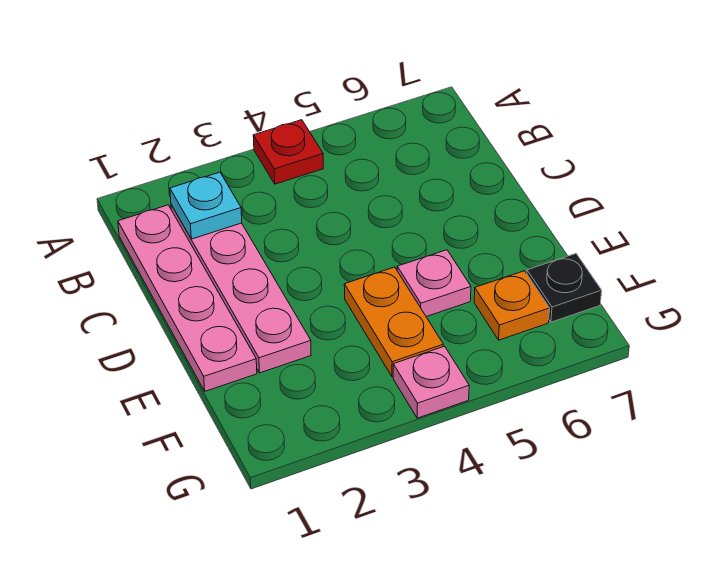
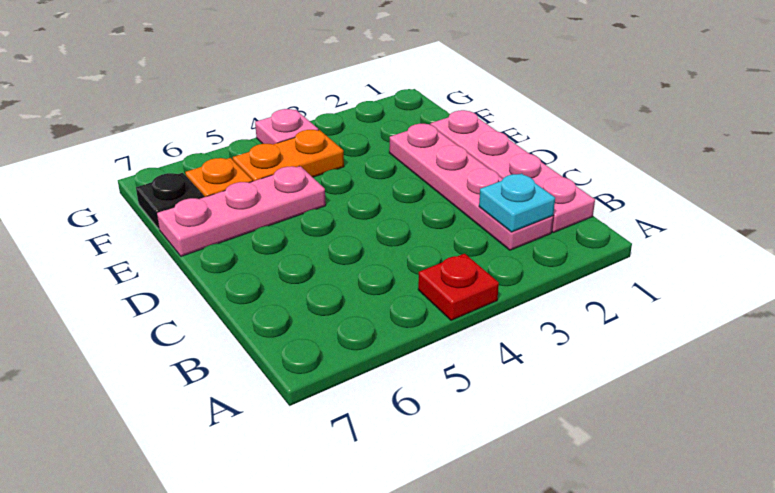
orange 1x2 plate [344,267,443,377] -> orange 1x2 plate turned to [233,130,344,181]
pink 1x1 plate [397,250,471,317] -> pink 1x3 plate [157,166,326,256]

